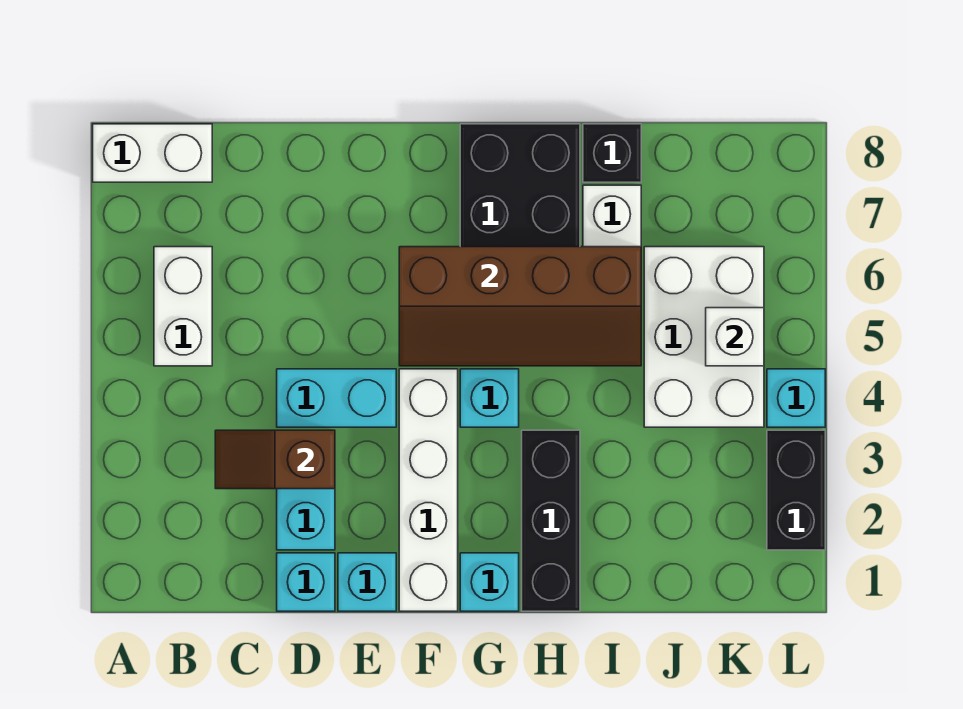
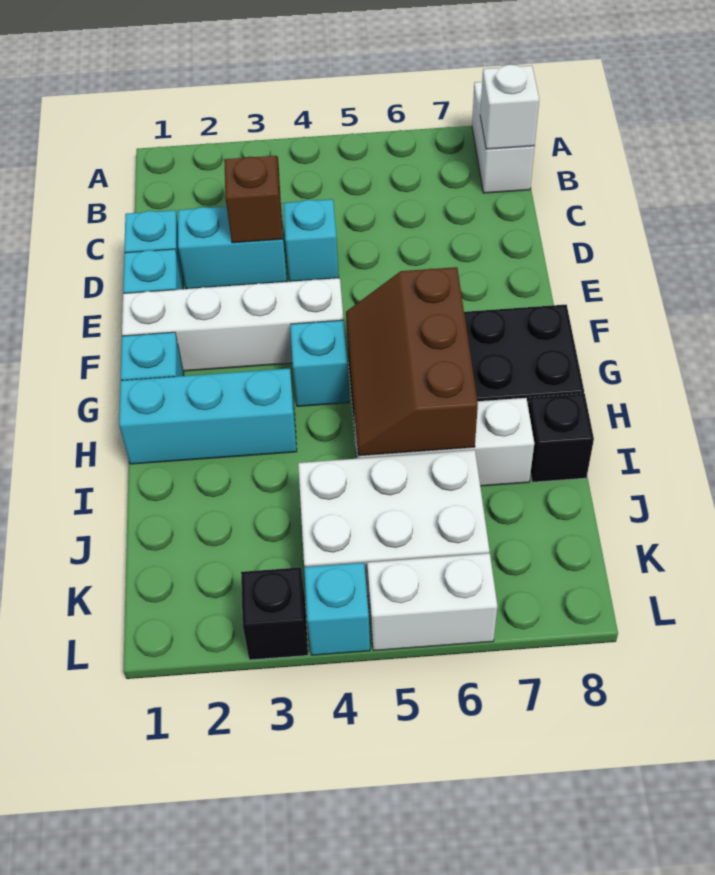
white 1x2 brick [154,247,212,366] -> white 1x2 brick moved to [367,553,497,651]
cyan 1x2 brick [277,369,396,427] -> cyan 1x1 brick [283,199,339,282]
brown 2x4 slope [399,247,641,366] -> brown 2x3 slope [346,267,478,456]
black 1x3 brick [522,430,580,611] -> cyan 1x3 brick [119,368,297,464]
white 1x1 brick [706,308,764,366] -> white 1x1 brick moved to [480,65,539,149]
black 1x2 brick [767,430,825,550] -> black 1x1 brick [241,567,308,660]

